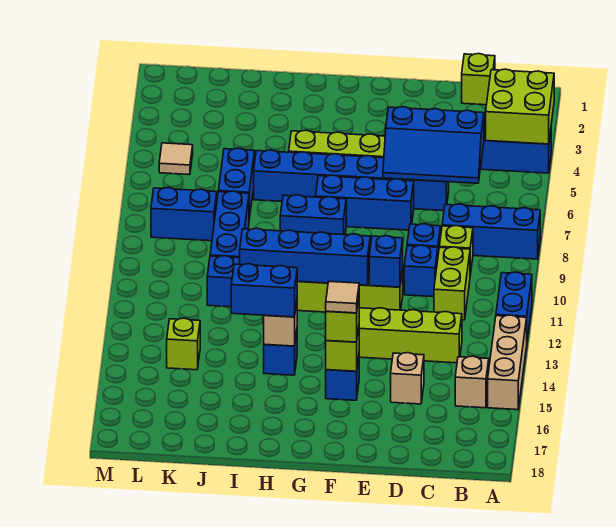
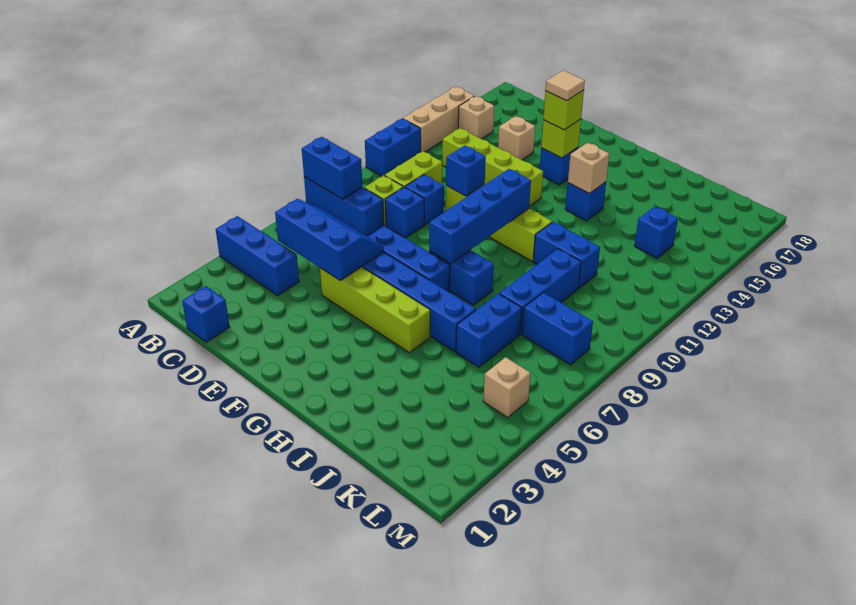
lime 2x2 brick [486,69,554,144] -> none
lime 1x1 brick [462,54,495,105] -> blue 1x1 brick [182,286,230,342]
blue 1x4 brick [240,228,370,285] -> blue 1x4 brick turned to [429,169,531,264]
blue 1x2 brick [231,264,298,317] -> blue 1x2 brick moved to [302,137,362,199]
lime 1x1 brick [167,318,200,370] -> blue 1x1 brick [634,206,678,258]
tan 1x1 tile [159,143,193,175] -> tan 1x1 brick [483,357,530,418]

